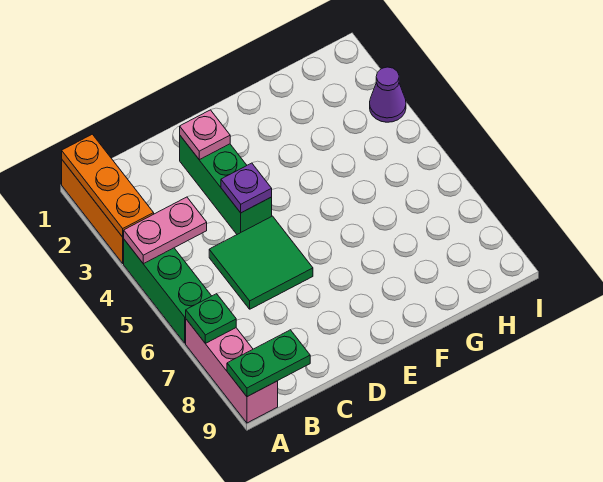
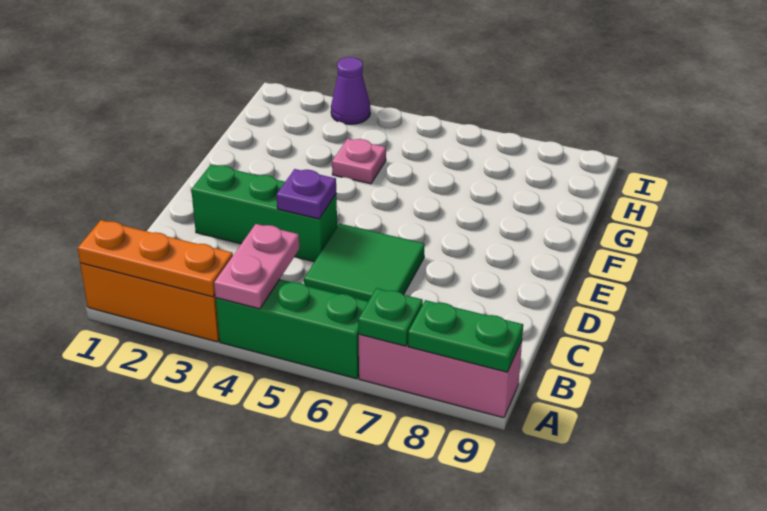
green 1x2 plate [227,330,310,397] -> green 1x2 plate turned to [408,300,523,372]
pink 1x1 plate [180,110,230,160] -> pink 1x1 plate moved to [332,139,386,184]

